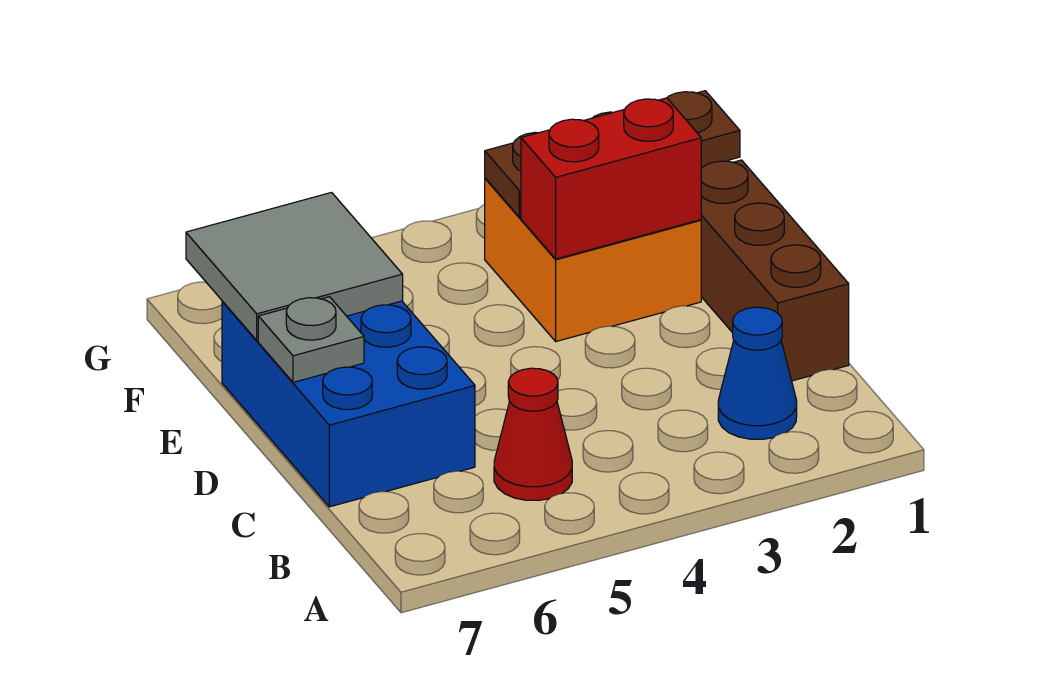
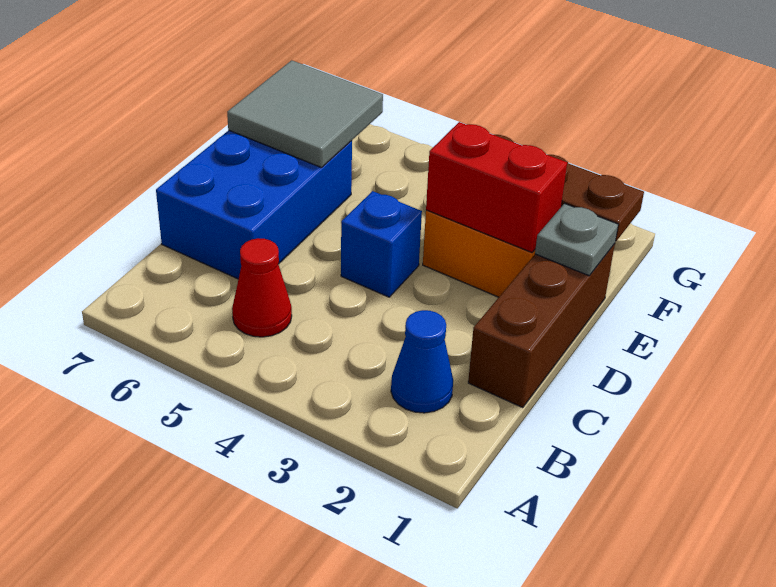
none -> blue 1x1 brick [341,191,422,297]
grey 1x1 plate [258,297,364,382] -> grey 1x1 plate moved to [535,204,618,276]

